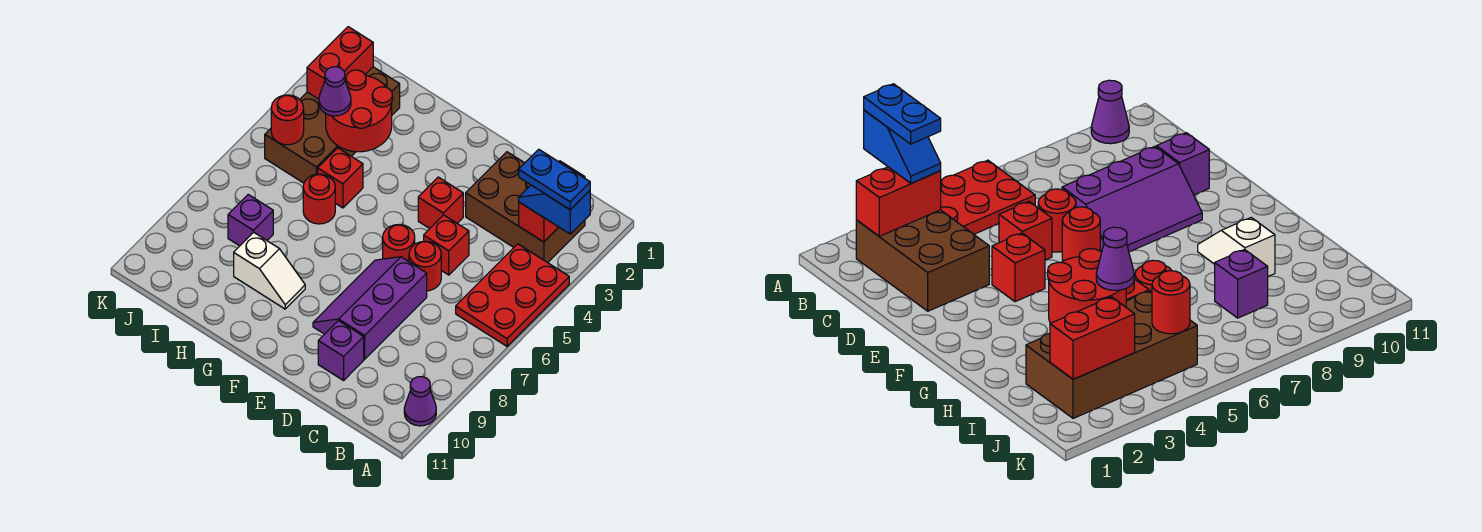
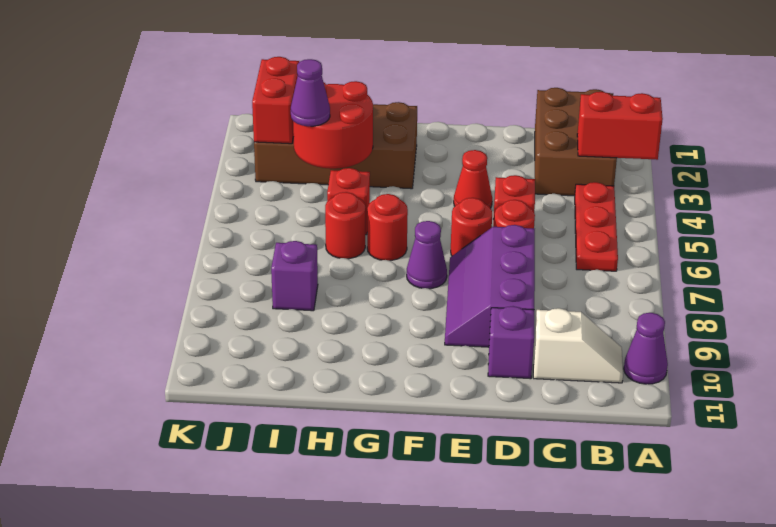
blue 1x2 slope [519,185,590,234] -> none
blue 1x2 plate [519,149,590,210] -> none
red 2x3 plate [456,244,569,346] -> red 1x3 plate [575,182,618,271]
brown 2x3 brick [466,152,585,263] -> brown 2x3 brick turned to [535,88,617,196]
red 1x2 brick [519,161,585,242] -> red 1x2 brick turned to [577,92,663,160]
red 1x1 brick [418,177,463,229] -> red 1x1 cone [454,150,492,208]
none -> purple 1x1 cone [407,221,447,289]
white 1x2 slope [234,232,305,309] -> white 1x2 slope moved to [533,308,623,383]
brown 2x4 brick [265,67,400,183] -> brown 2x4 brick turned to [254,102,417,189]
red 1x1 round brick [271,95,304,145] -> red 1x1 round brick moved to [367,194,408,261]

